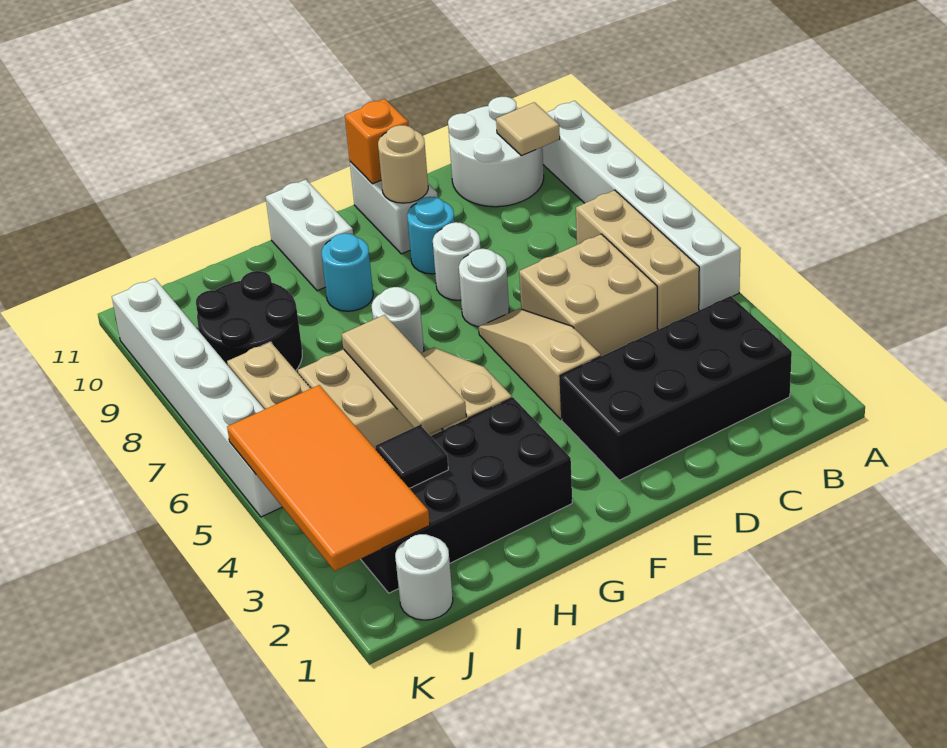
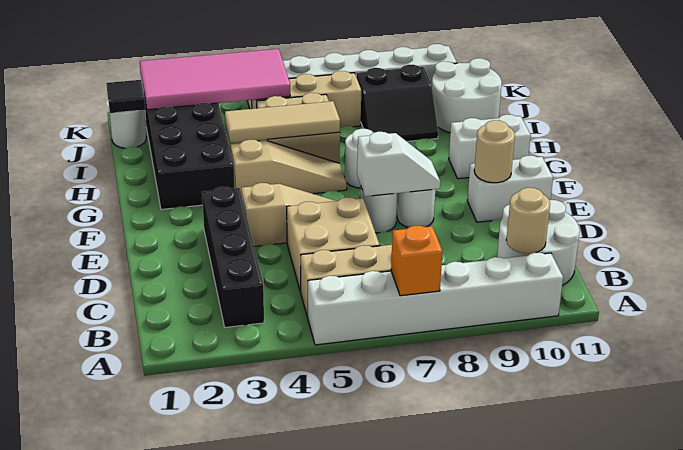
black 2x4 brick [560,296,792,480] -> black 1x4 brick [202,187,264,327]
tan 1x1 tile [496,102,560,156] -> tan 1x1 round brick [506,188,550,254]
none -> white 1x2 slope [357,132,440,197]
cyan 1x1 round brick [407,197,454,274] -> none
orange 1x1 brick [345,99,409,184] -> orange 1x1 brick moved to [391,226,442,296]
cyan 1x1 round brick [321,233,373,311] -> none
black 1x1 tile [375,425,448,488] -> black 1x1 tile moved to [106,80,145,113]
black 2x2 round brick [196,271,302,371] -> black 2x2 slope [356,65,438,141]
none -> white 2x2 round brick [432,58,502,133]
orange 2x4 tile [227,385,430,571] -> pink 2x4 tile [140,49,290,110]

